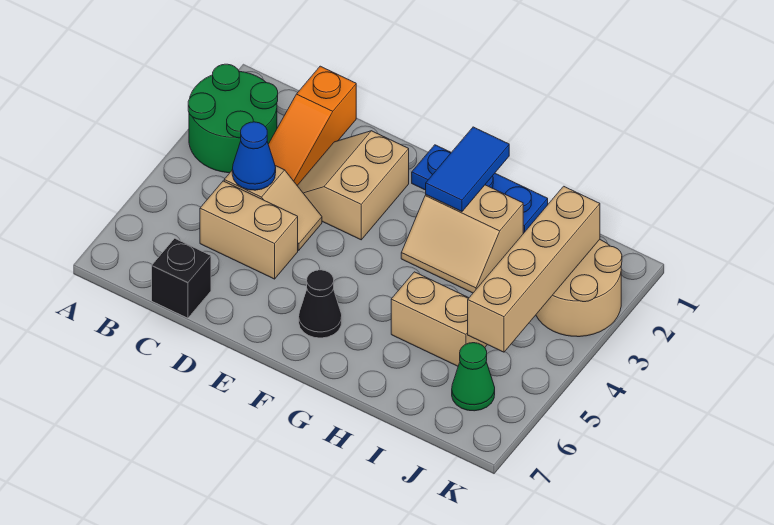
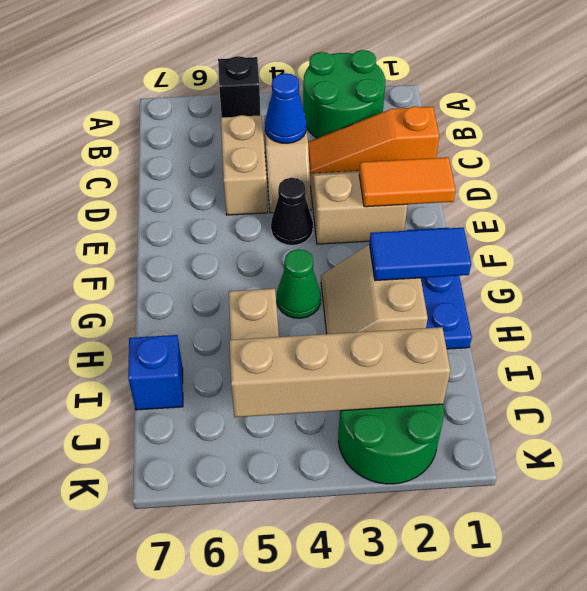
black 1x1 brick [152,238,211,318] -> black 1x1 brick moved to [218,56,260,117]
none -> orange 1x2 tile [359,157,456,207]
black 1x1 cone [299,270,342,338] -> black 1x1 cone moved to [271,178,313,245]
none -> blue 1x1 brick [128,335,183,410]
tan 2x2 round brick [536,240,622,337] -> green 2x2 round brick [338,404,444,484]
green 1x1 cone [452,343,495,411] -> green 1x1 cone moved to [277,249,321,318]

